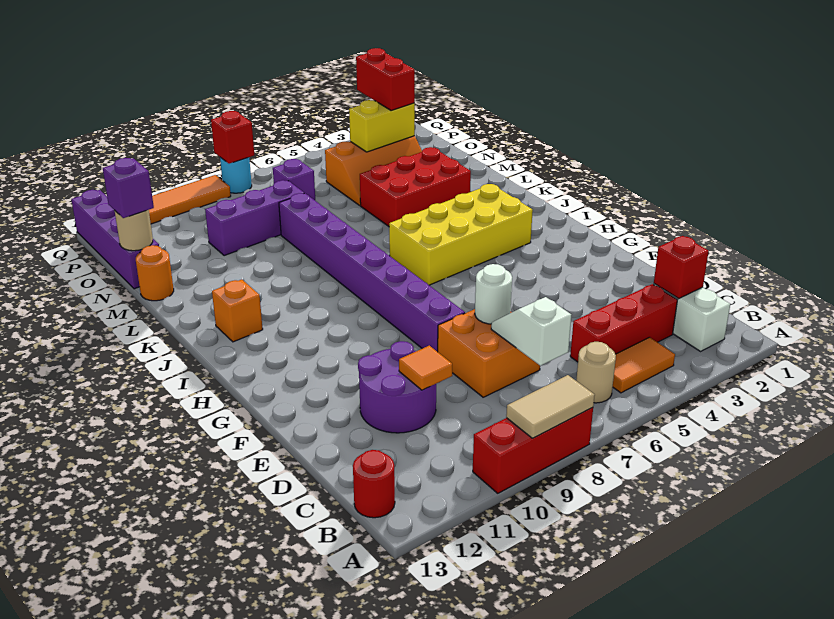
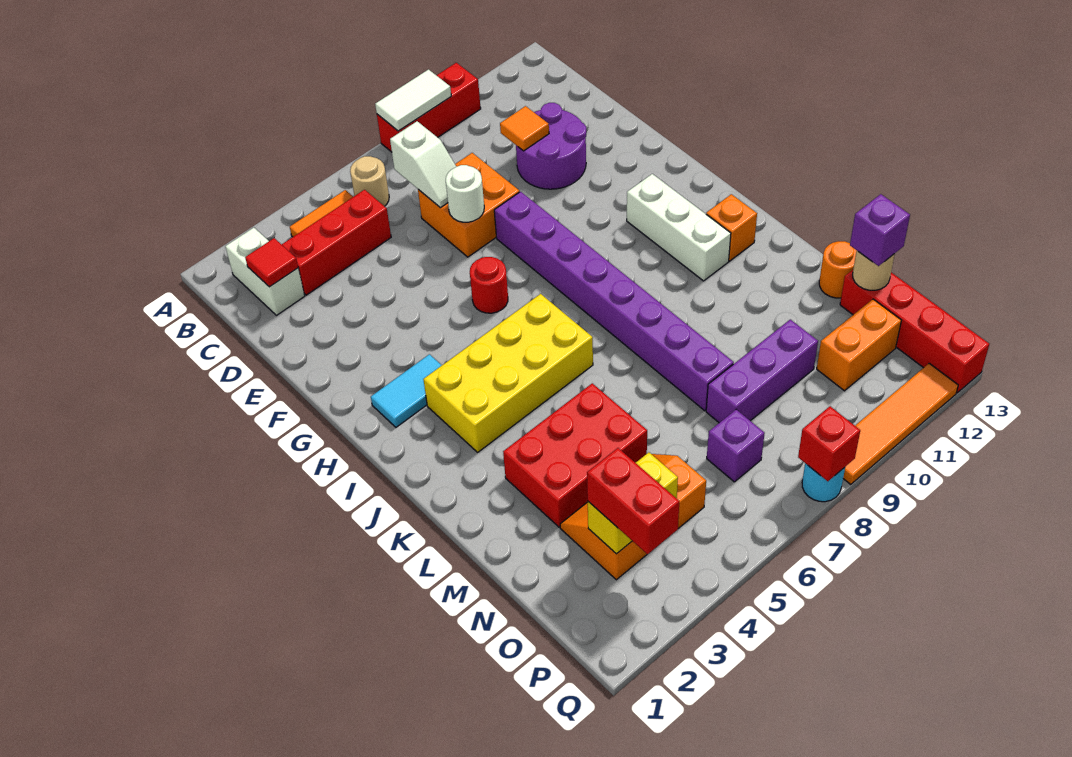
tan 1x2 tile [506,375,595,438] -> white 1x2 tile [375,70,451,131]
red 1x1 round brick [353,450,395,518] -> red 1x1 round brick moved to [470,257,508,313]
red 1x1 brick [654,236,709,299] -> red 1x1 tile [245,238,298,287]
none -> cyan 1x2 tile [371,354,442,427]
none -> white 1x3 brick [627,174,731,281]
purple 1x4 brick [71,190,159,289] -> red 1x4 brick [840,270,989,393]
none -> orange 1x2 brick [817,299,901,391]

